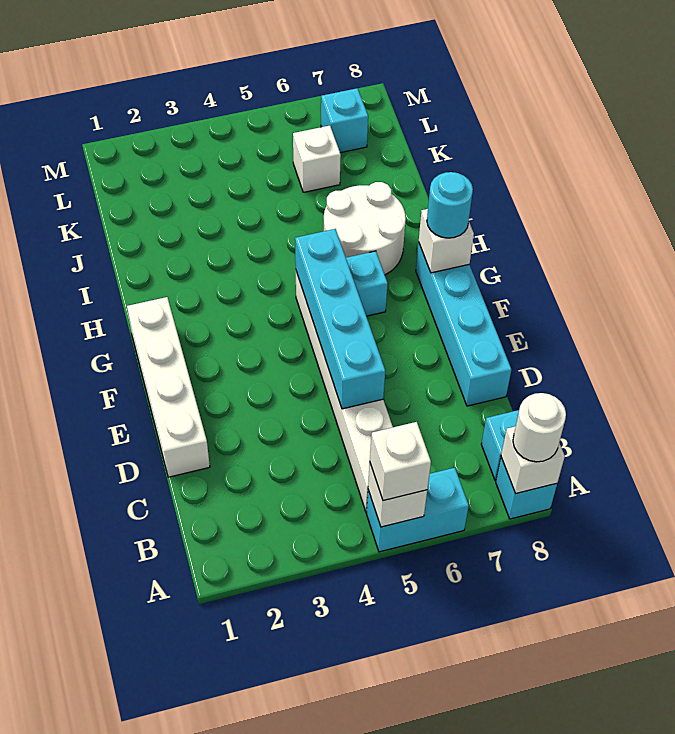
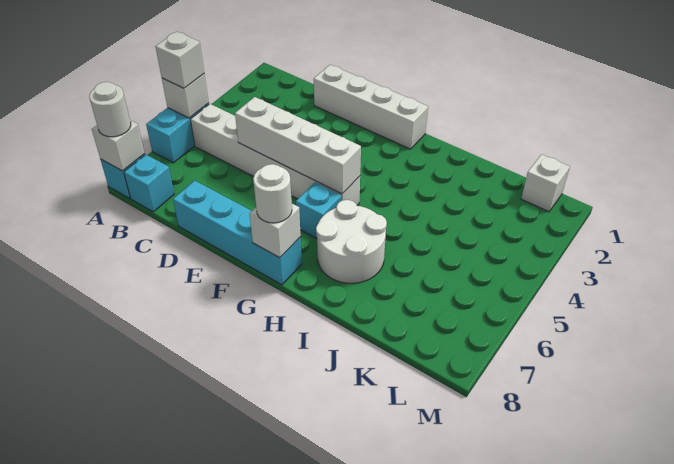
cyan 1x4 brick [295,229,385,409] -> white 1x4 brick [235,97,361,194]
cyan 1x1 round brick [427,172,473,238] -> white 1x1 round brick [253,164,292,223]
white 1x1 brick [293,126,341,192] -> white 1x1 brick moved to [521,154,570,212]
cyan 1x1 brick [321,88,368,153] -> none

